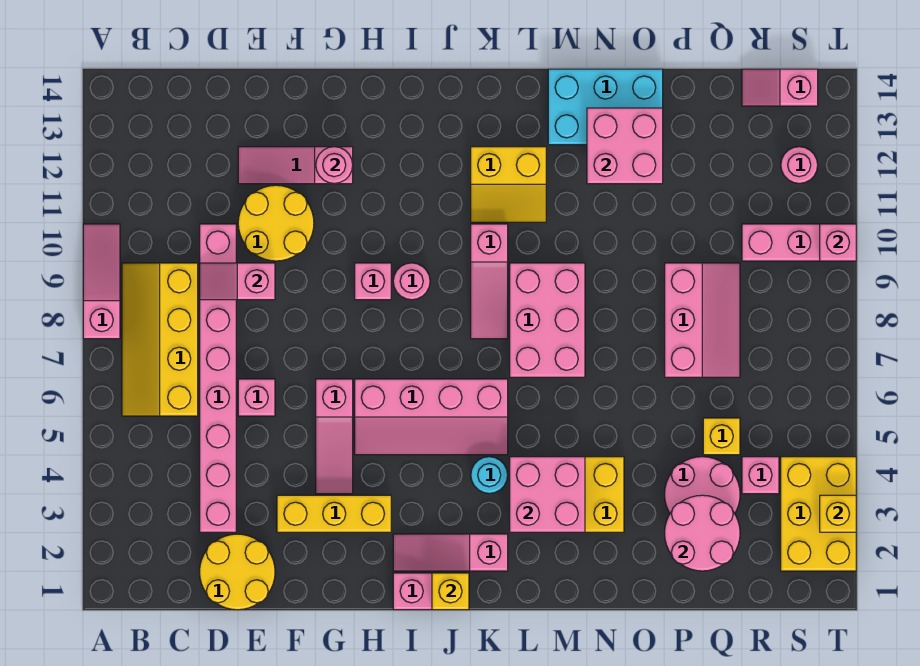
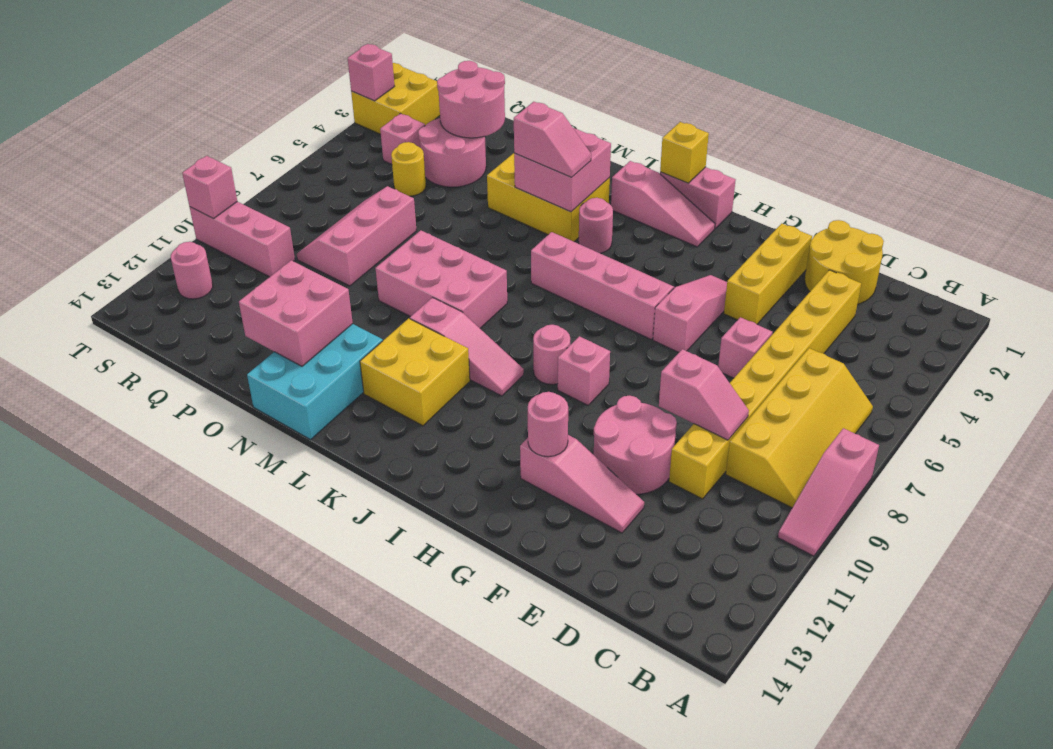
pink 1x8 brick [200,224,236,532] -> yellow 1x8 brick [669,270,861,499]
yellow 2x2 round brick [238,185,314,261] -> pink 2x2 round brick [594,396,677,494]
yellow 1x3 brick [277,495,391,532] -> yellow 1x3 brick turned to [724,224,812,324]
cyan 1x1 round brick [471,457,508,493] -> pink 1x1 round brick [579,198,613,254]
pink 1x3 slope [471,224,508,339] -> pink 1x3 slope turned to [410,298,524,396]
yellow 2x2 slope [471,147,546,222] -> yellow 2x2 brick [360,318,470,426]
pink 2x3 brick [510,263,585,377] -> pink 2x3 brick turned to [375,230,507,328]
cyan 2x3 brick [548,69,663,145] -> cyan 2x3 brick turned to [247,324,383,440]
yellow 1x1 brick [703,418,740,455] -> yellow 1x1 round brick [391,142,426,196]
pink 1x2 slope [742,69,818,106] -> pink 1x2 slope moved to [514,102,591,177]
yellow 2x3 brick [781,457,856,571] -> yellow 2x2 brick [351,63,440,134]
yellow 1x1 brick [820,495,856,532] -> pink 1x1 brick [348,44,394,101]

